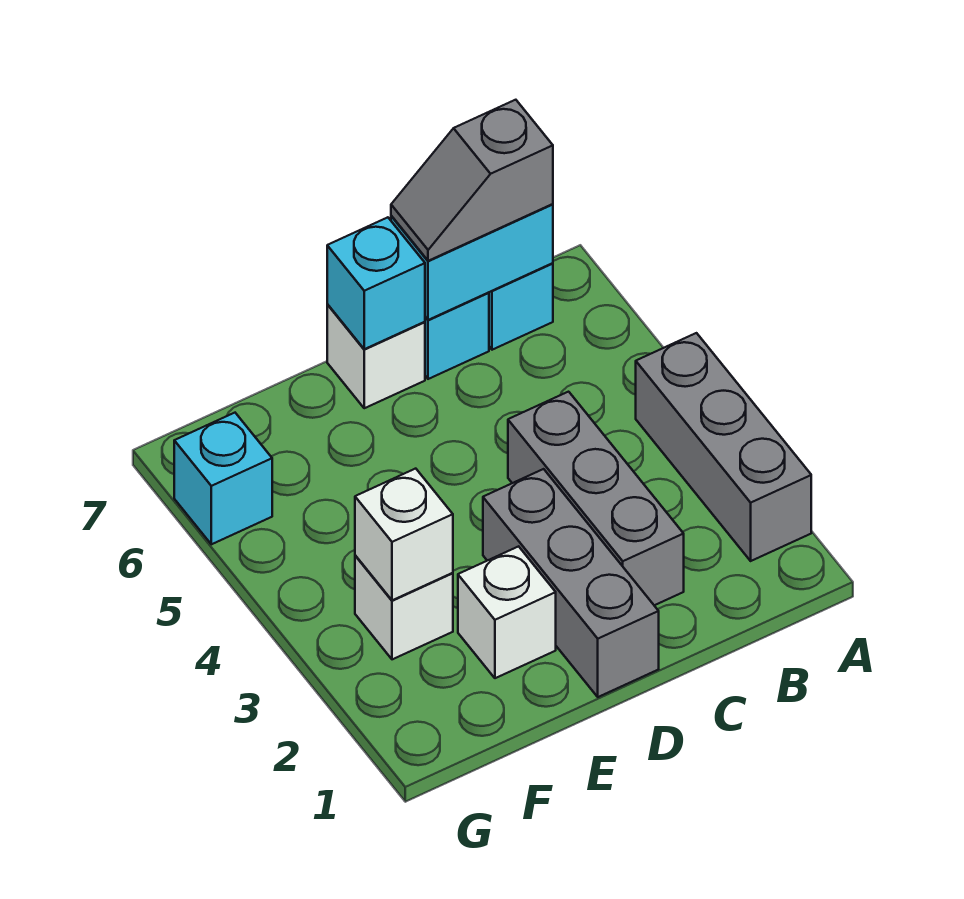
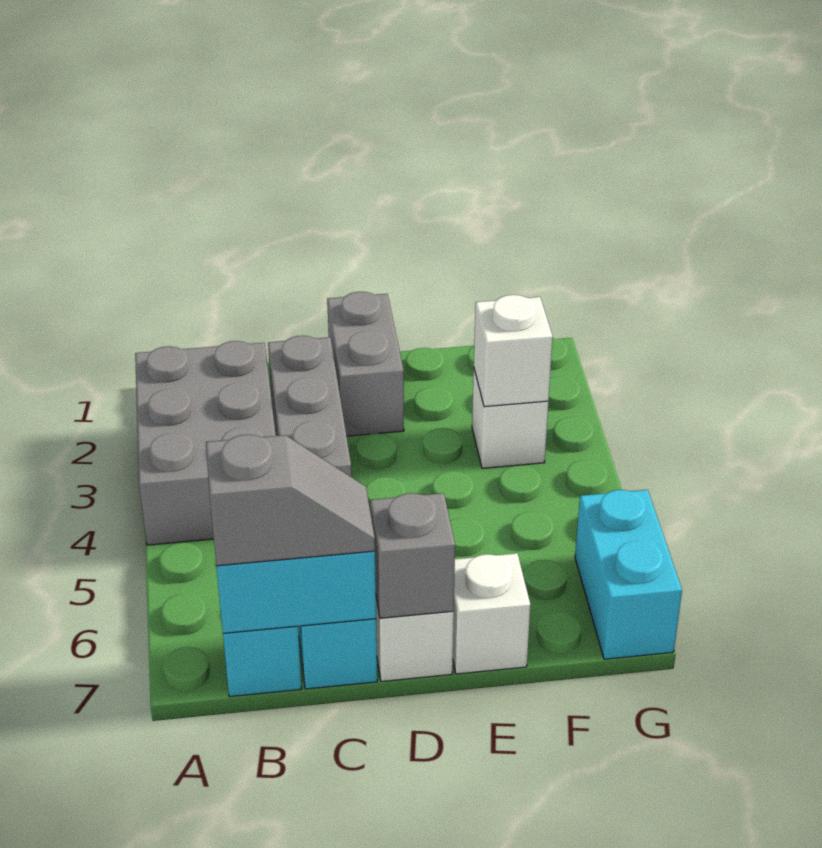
grey 1x3 brick [636,333,811,561] -> grey 2x3 brick [135,341,276,545]
grey 1x3 brick [483,469,659,697] -> grey 1x2 brick [327,292,404,436]
cyan 1x1 brick [327,217,425,349] -> grey 1x1 brick [370,493,455,618]
white 1x1 brick [458,546,556,678] -> white 1x1 brick moved to [453,553,530,674]
cyan 1x1 brick [174,413,272,544] -> cyan 1x2 brick [575,490,682,659]

